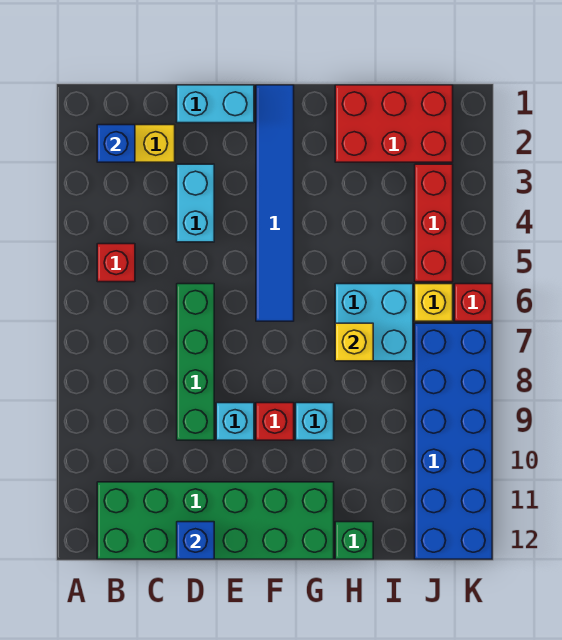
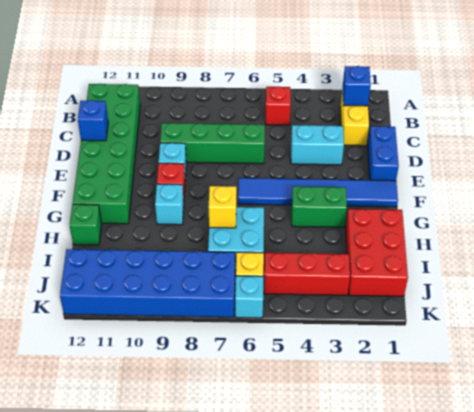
cyan 1x2 brick [177,85,254,123] -> blue 1x2 brick [368,126,399,181]
none -> green 1x2 brick [292,186,347,227]
red 1x1 brick [455,284,492,321] -> cyan 1x1 brick [235,276,263,318]

